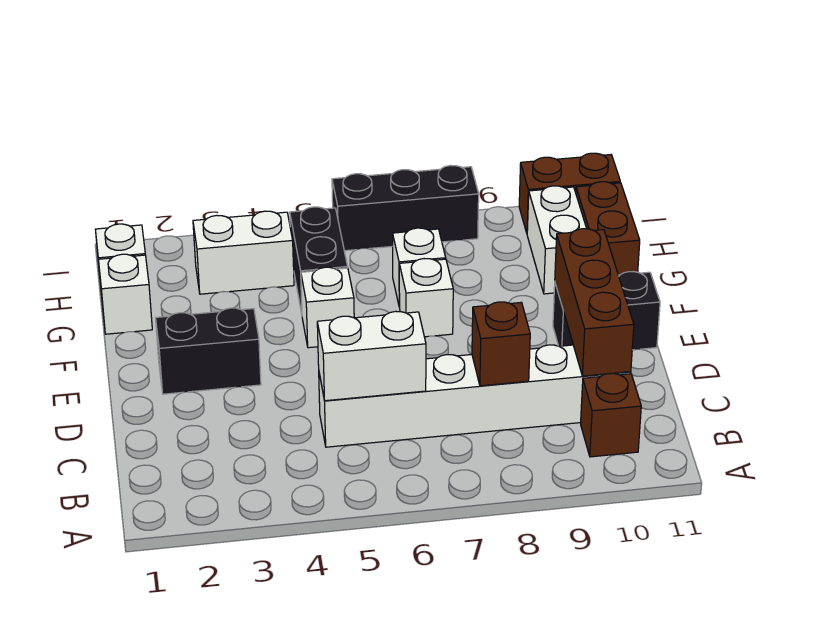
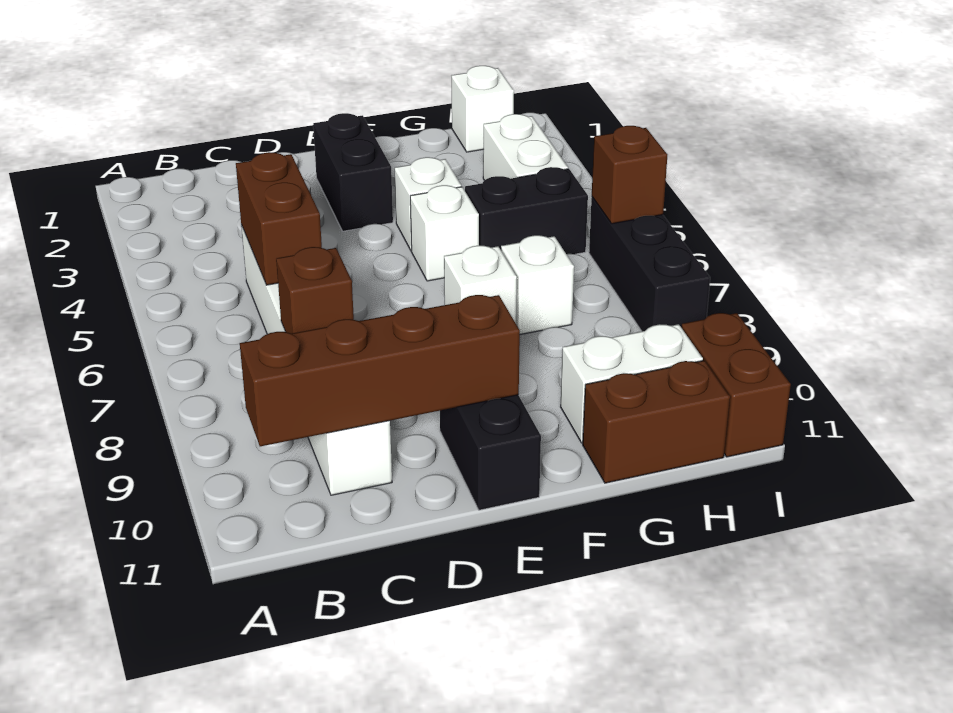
brown 1x1 brick [581,374,641,457] -> brown 1x1 brick moved to [592,126,667,224]
white 1x2 brick [317,311,426,401] -> brown 1x2 brick [236,152,322,285]
brown 1x3 brick [555,229,634,376] -> brown 1x4 brick [240,295,520,446]
white 1x1 brick [98,254,152,334] -> white 1x1 brick moved to [395,157,461,251]

